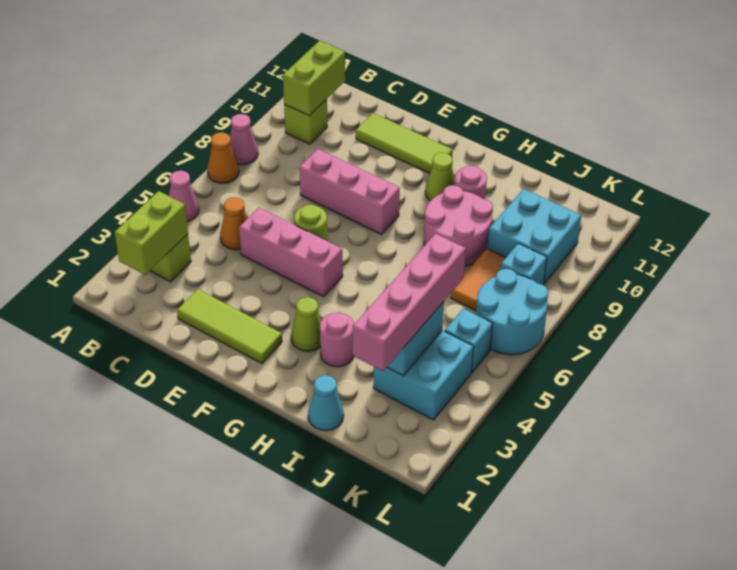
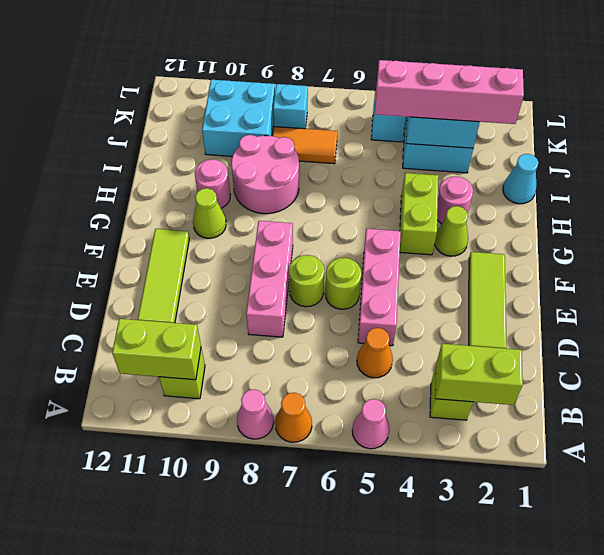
none -> lime 1x1 round brick [289,255,324,307]
none -> lime 1x2 brick [400,173,438,255]
cyan 2x2 round brick [476,269,548,355] -> none

